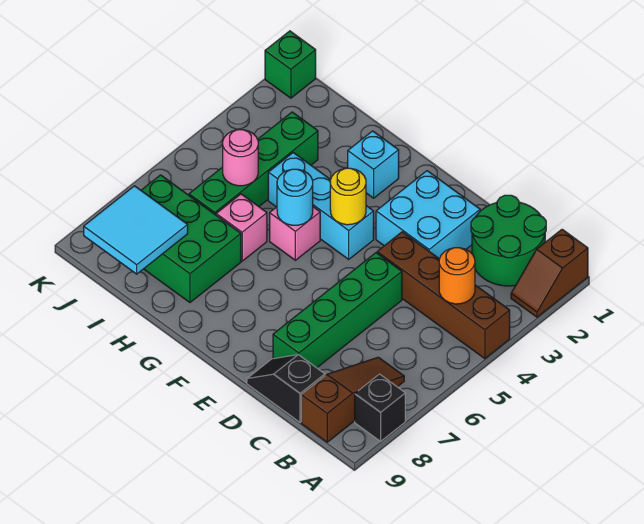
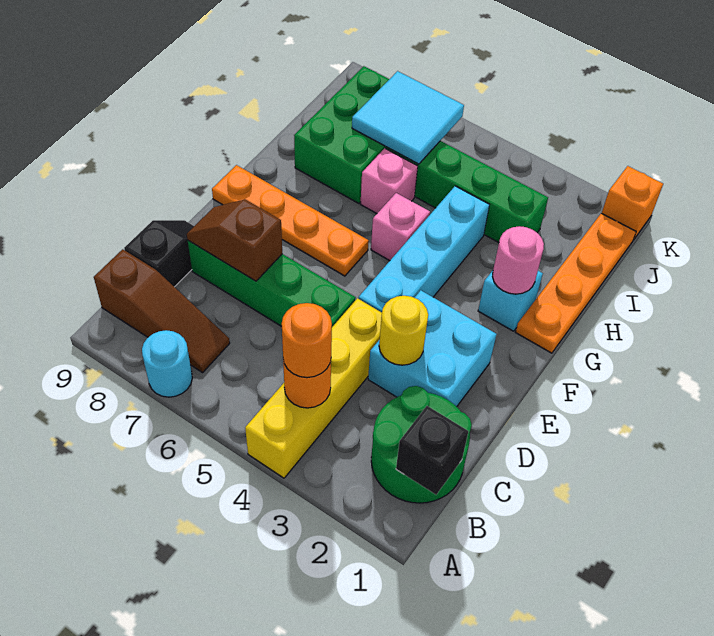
brown 1x2 slope [511,229,588,317] -> brown 1x2 slope moved to [187,199,282,281]
brown 1x4 brick [377,232,510,359] -> yellow 1x4 brick [245,298,382,478]
black 1x1 brick [355,374,405,441] -> black 1x1 brick moved to [396,406,468,495]
none -> orange 1x1 round brick [282,303,332,378]
cyan 1x3 brick [268,153,374,259] -> cyan 1x4 brick [359,186,490,312]
yellow 1x1 round brick [330,168,366,225] -> yellow 1x1 round brick moved to [379,296,428,365]
none -> orange 1x4 plate [212,165,369,276]
none -> orange 1x4 plate [516,213,636,353]
cyan 1x1 round brick [277,169,313,225] -> cyan 1x1 round brick moved to [142,330,192,397]
pink 1x1 round brick [223,130,258,186] -> pink 1x1 round brick moved to [493,226,544,294]
cyan 2x2 tile [84,186,188,274] -> cyan 2x2 tile moved to [352,71,464,164]
green 1x1 brick [265,31,316,98] -> orange 1x1 brick [602,166,663,240]

